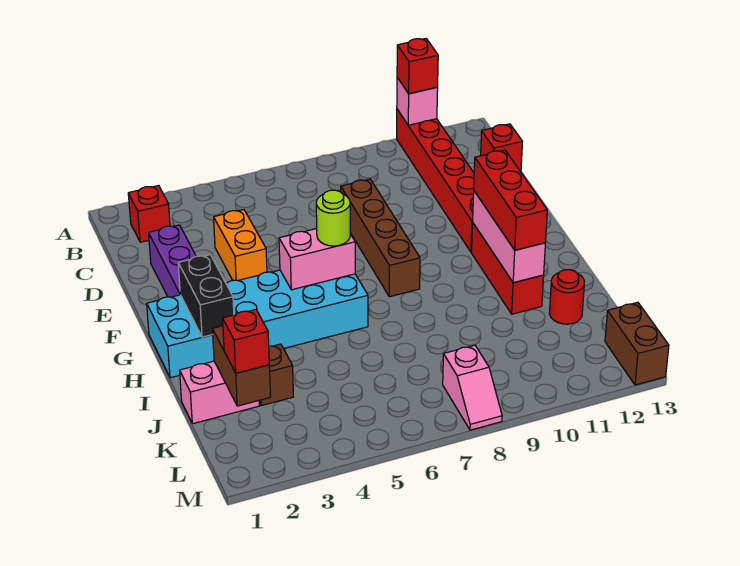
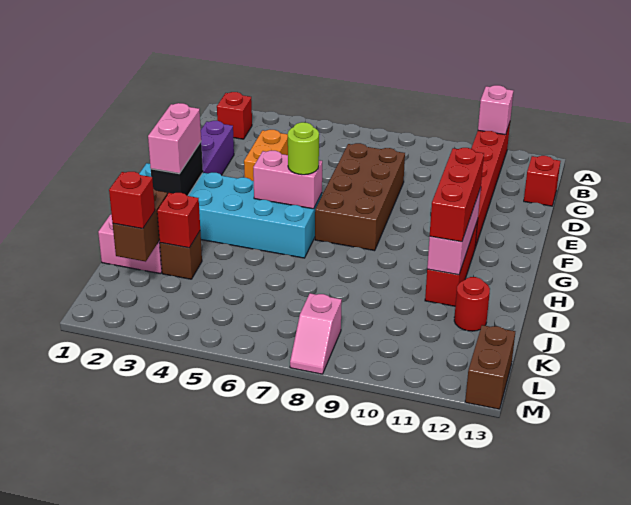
red 1x1 brick [397,39,438,94] -> red 1x1 brick moved to [157,193,200,248]
brown 1x4 brick [341,179,420,297] -> brown 2x4 brick [315,143,405,251]
none -> pink 1x2 brick [148,103,201,174]

